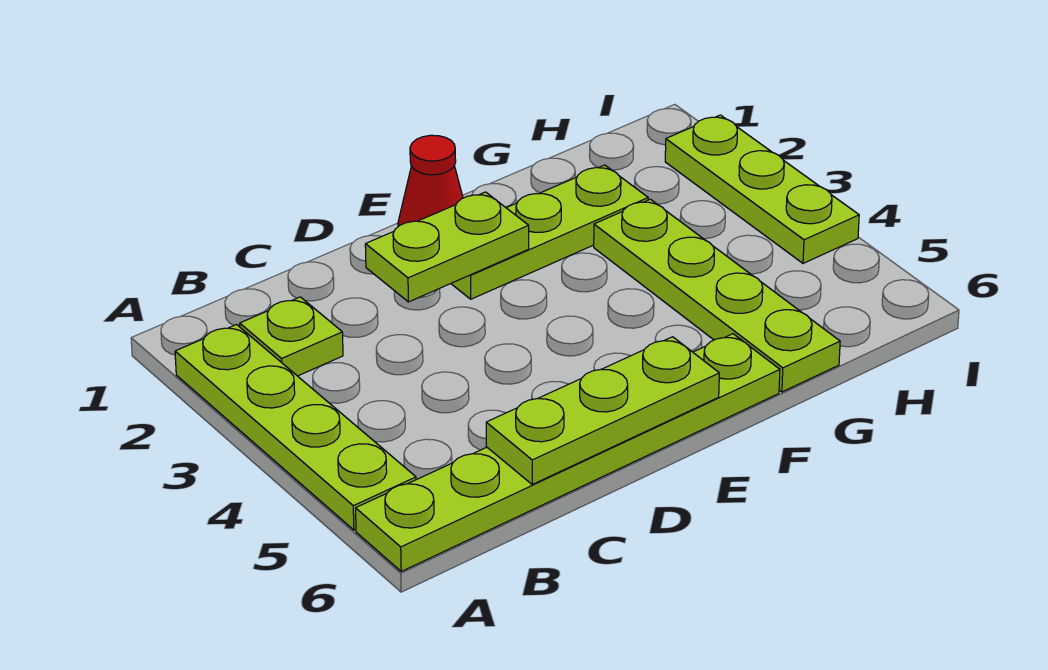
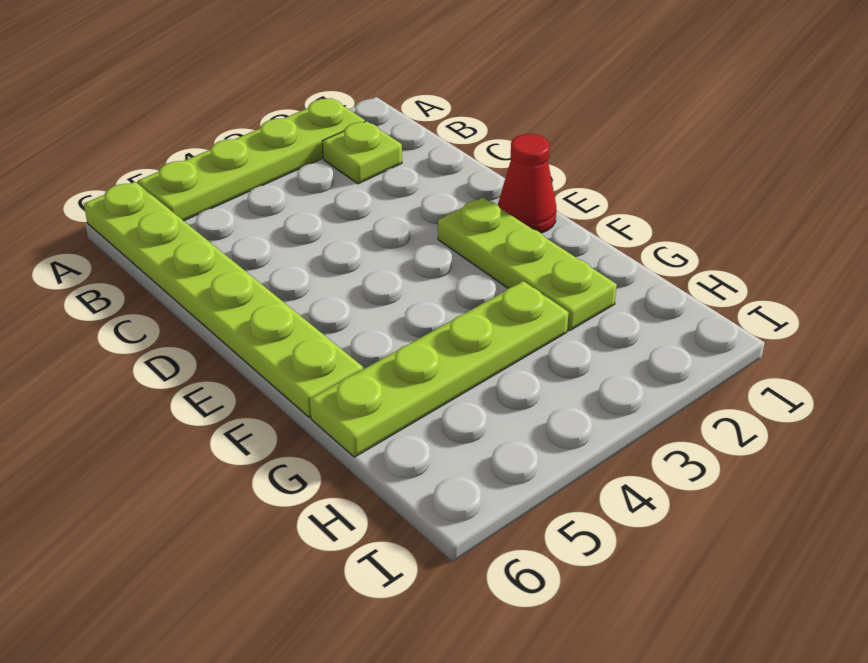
lime 1x3 plate [486,337,719,484] -> none
lime 1x2 plate [365,192,529,302] -> none
lime 1x3 plate [665,115,859,263] -> none

